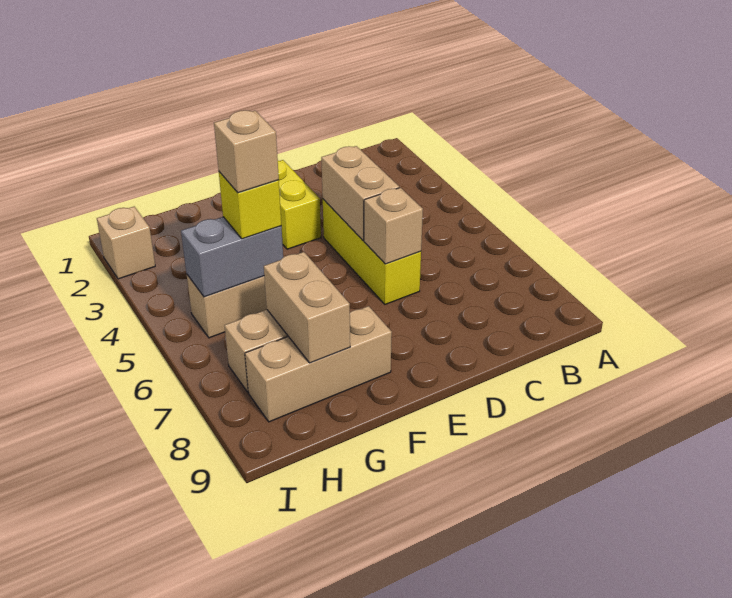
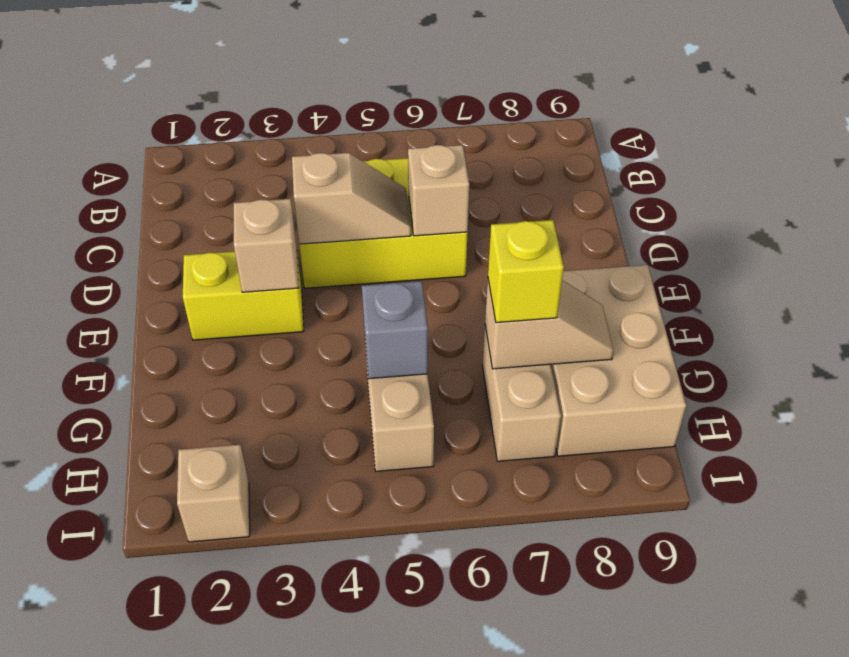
yellow 1x3 brick [323,199,421,304] -> yellow 2x3 brick [299,158,467,288]
tan 1x2 brick [321,146,399,241] -> tan 1x2 slope [292,153,411,244]
tan 1x3 brick [245,306,392,422] -> tan 2x3 brick [551,265,686,456]
grey 1x2 brick [181,217,283,297] -> grey 1x1 brick [362,281,428,379]
yellow 1x1 brick [219,172,281,239] -> yellow 1x1 brick moved to [488,220,564,323]
tan 1x1 brick [214,110,279,193] -> tan 1x1 brick moved to [234,199,299,292]
tan 1x2 brick [264,252,350,363] -> tan 1x2 slope [485,280,614,369]

